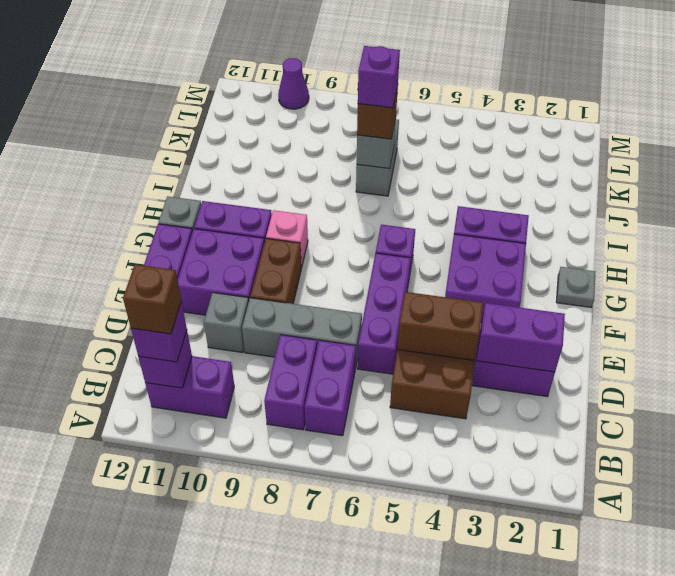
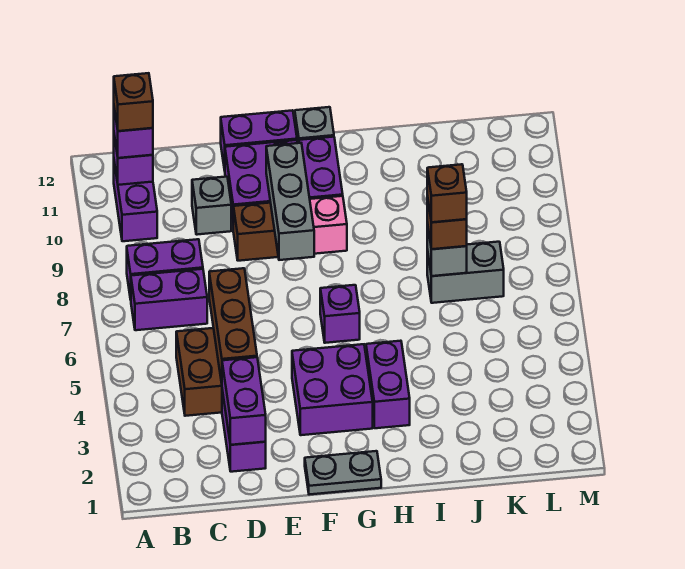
brown 1x2 brick [397,292,483,361] -> brown 1x3 brick [209,268,257,383]
purple 1x3 brick [357,253,411,374] -> none
grey 1x3 brick [242,298,362,369] -> grey 1x3 brick moved to [266,143,314,260]
grey 1x1 plate [556,267,595,307] -> grey 1x2 plate [305,451,381,495]
purple 1x1 brick [358,46,400,108] -> brown 1x1 brick [427,164,467,222]
purple 1x1 cone [278,58,309,109] -> none

